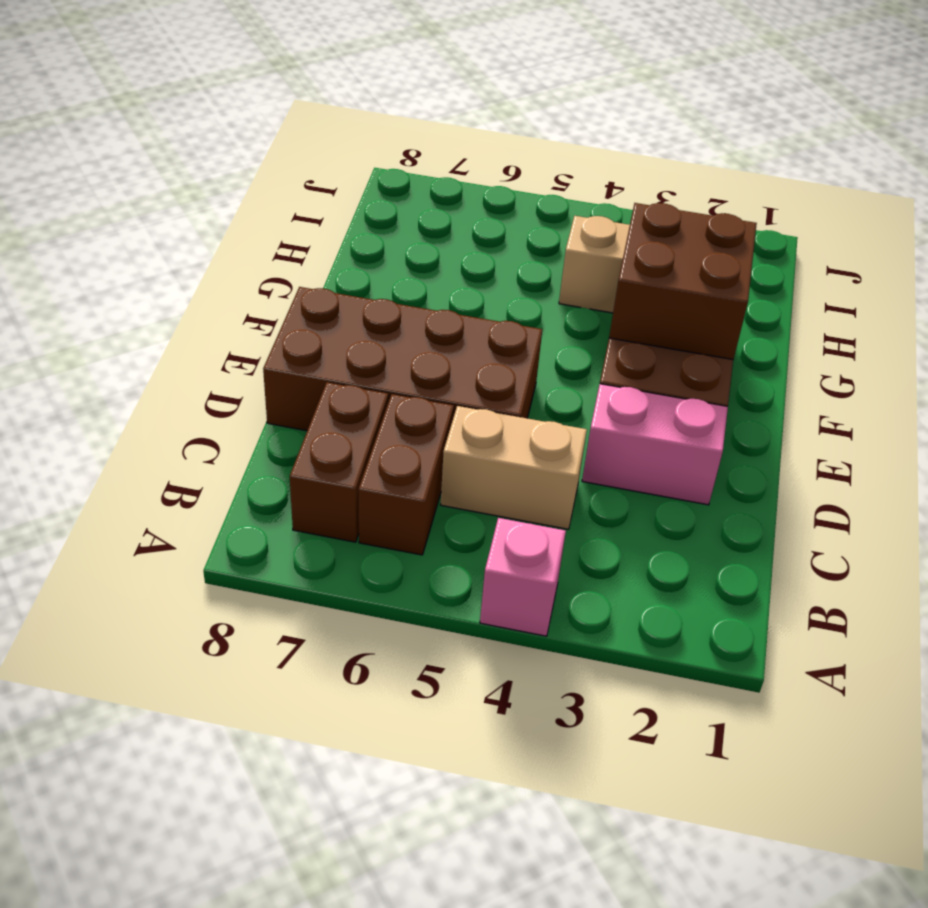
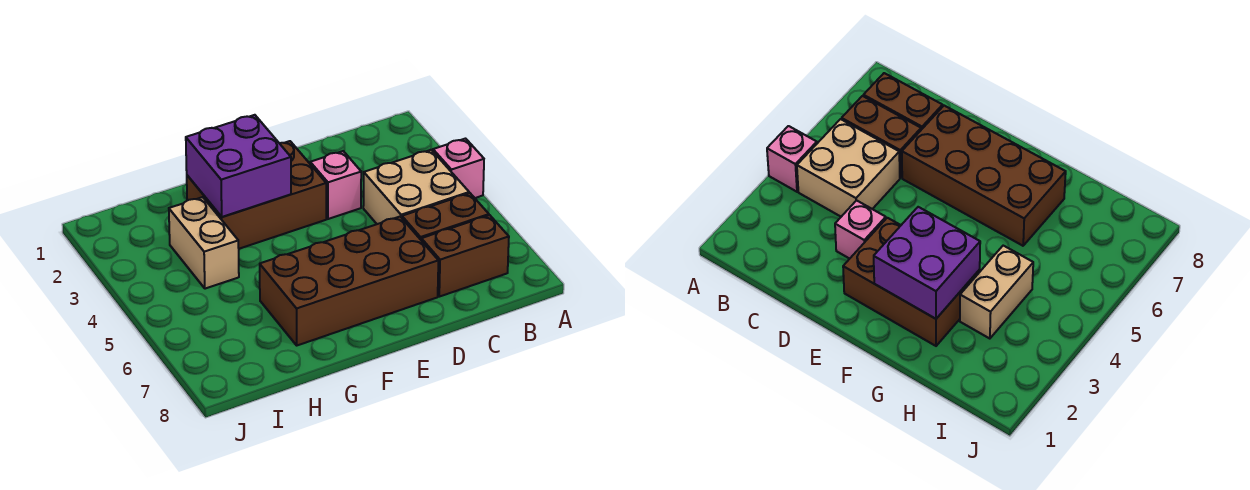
tan 1x2 brick [441,406,587,529] -> tan 2x2 brick [363,150,469,224]
pink 1x2 brick [582,384,728,505] -> pink 1x1 brick [310,151,361,219]
brown 2x4 brick [263,287,542,431] -> brown 2x4 brick turned to [260,217,438,345]
brown 2x2 brick [609,203,757,359] -> purple 2x2 brick [186,115,291,217]

